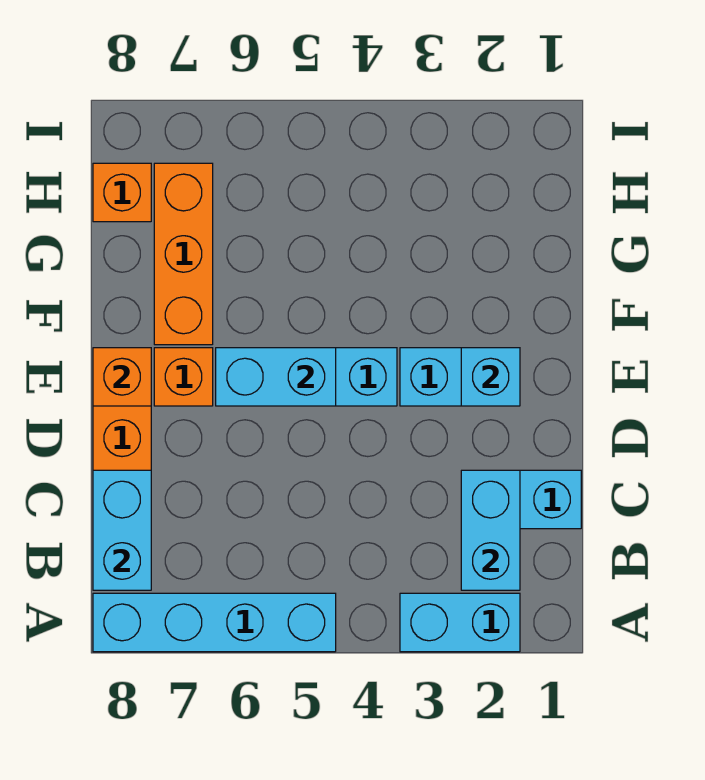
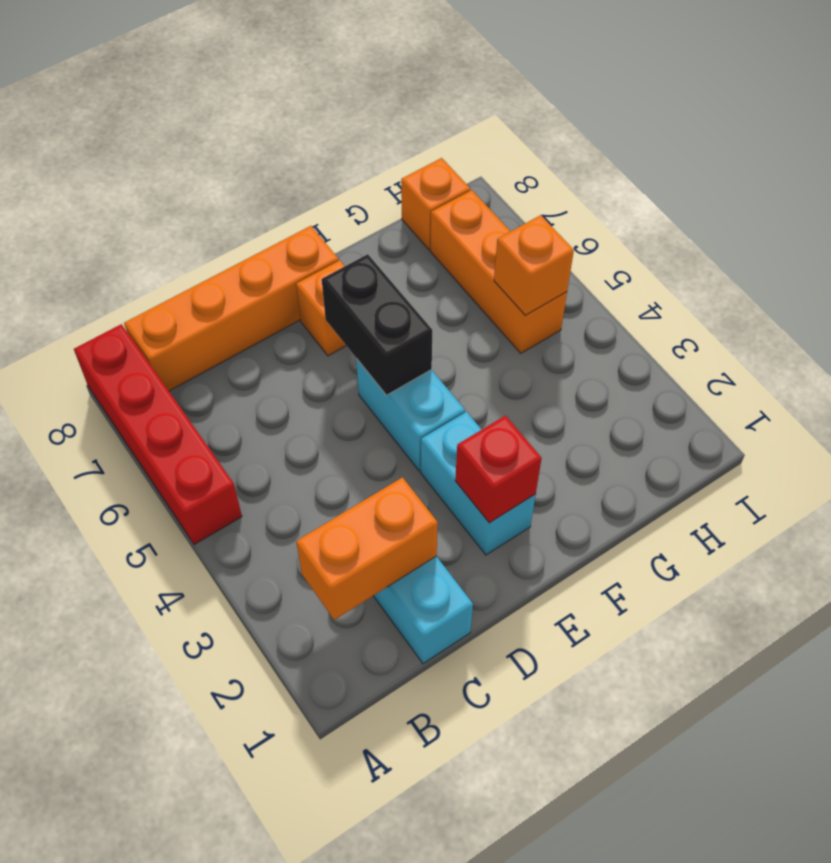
cyan 1x2 brick [400,593,520,652] -> none
cyan 1x4 brick [93,593,336,652] -> red 1x4 brick [74,324,242,545]
cyan 1x2 brick [461,470,520,590] -> orange 1x2 brick [296,477,438,620]
cyan 1x2 brick [93,470,151,590] -> none
cyan 1x1 brick [461,348,520,406] -> red 1x1 brick [455,416,542,523]
cyan 1x2 brick [216,348,336,406] -> black 1x2 brick [322,254,432,395]
orange 1x1 brick [93,348,151,406] -> orange 1x1 brick moved to [494,215,574,315]
orange 1x3 brick [154,163,213,345] -> orange 1x3 brick turned to [430,190,567,353]

